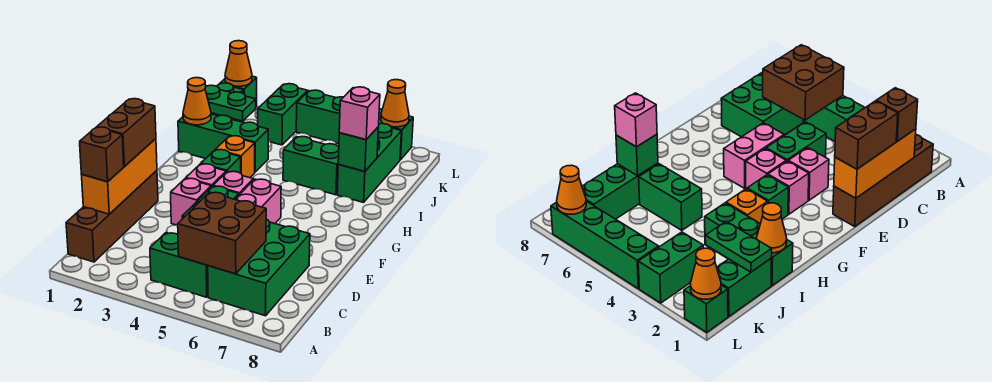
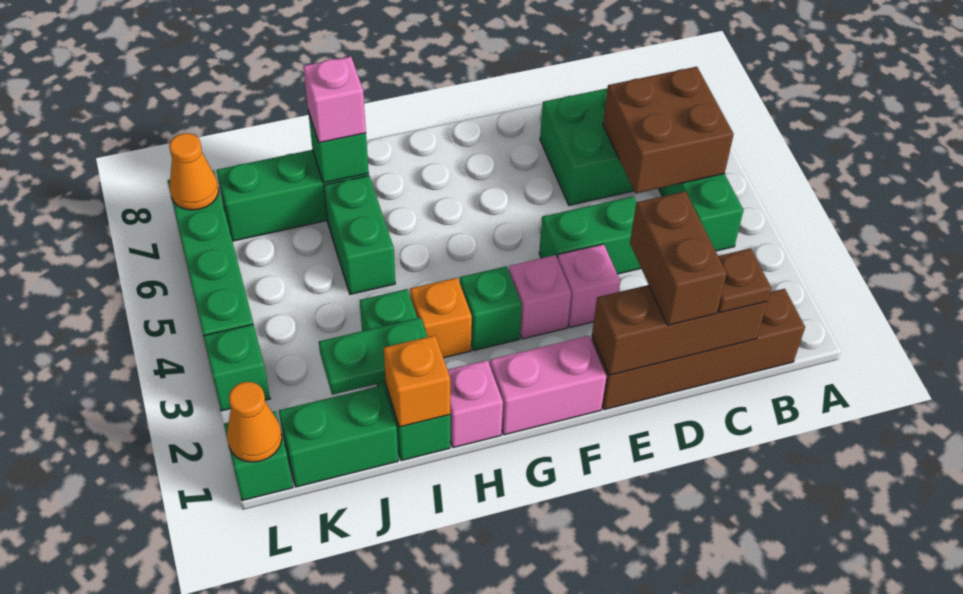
orange 1x3 brick [82,139,157,214] -> brown 1x3 brick [592,285,767,375]
brown 1x1 brick [80,127,124,182] -> brown 1x1 plate [718,248,771,313]
brown 1x2 brick [97,99,156,167] -> brown 1x2 brick turned to [630,191,727,325]
pink 1x2 brick [235,179,281,224] -> pink 1x2 brick moved to [490,336,606,435]
pink 1x1 brick [213,171,253,195] -> pink 1x1 brick moved to [448,360,503,448]
orange 1x1 cone [183,78,211,125] -> orange 1x1 brick [384,335,450,427]
green 1x2 plate [205,85,256,121] -> green 1x2 plate turned to [319,318,428,395]
green 1x2 brick [258,84,308,145] -> green 1x1 brick [204,324,270,411]

